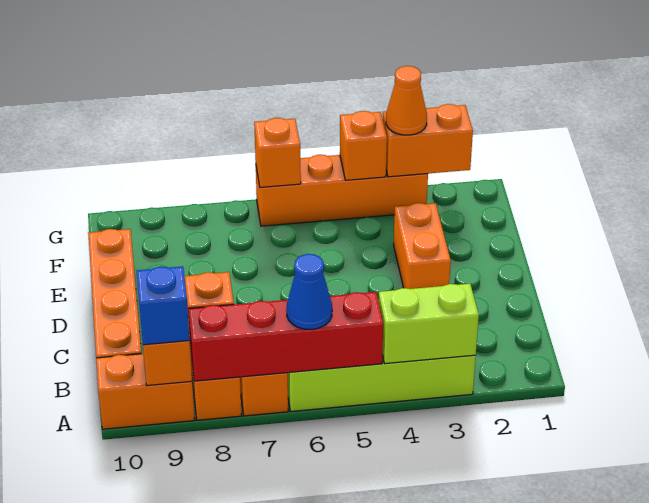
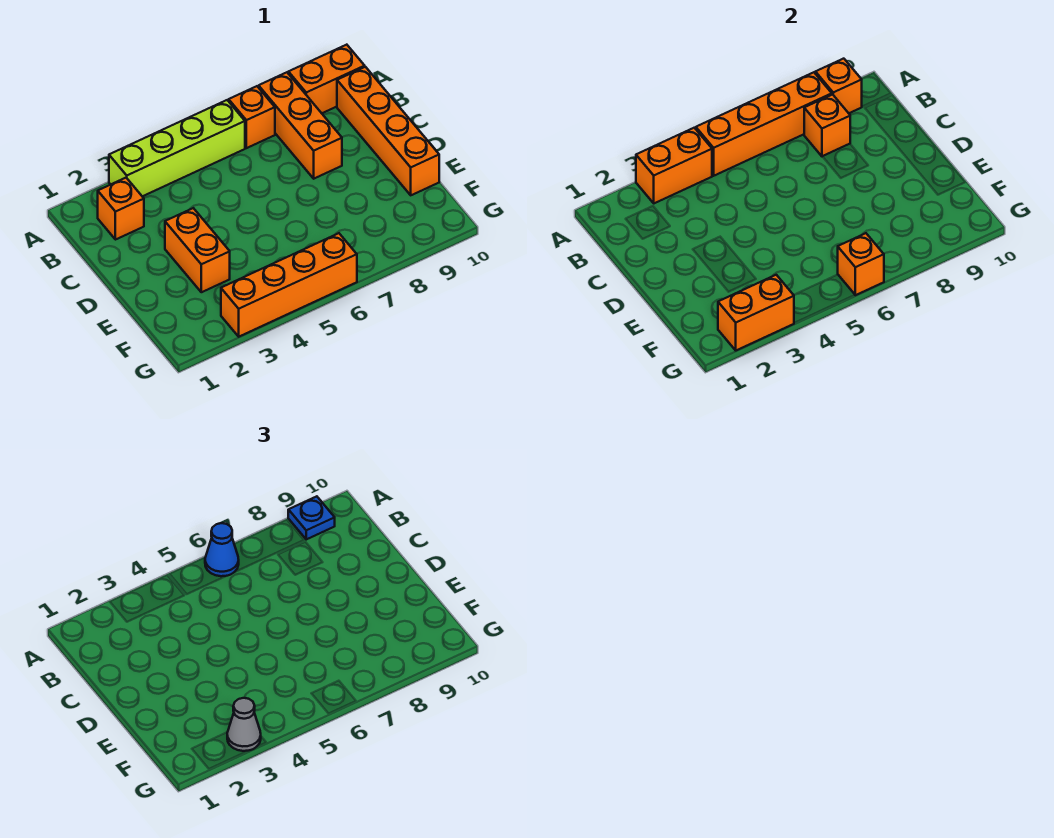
lime 1x2 brick [378,284,479,364] -> orange 1x2 brick [636,128,712,203]
red 1x4 brick [188,292,383,381] -> orange 1x4 brick [696,72,832,176]
blue 1x1 brick [137,266,190,345] -> blue 1x1 plate [288,496,335,539]
orange 1x1 cone [386,66,427,135] -> grey 1x1 cone [227,698,261,751]
orange 1x1 brick [340,111,387,180] -> orange 1x1 brick moved to [98,178,144,240]

